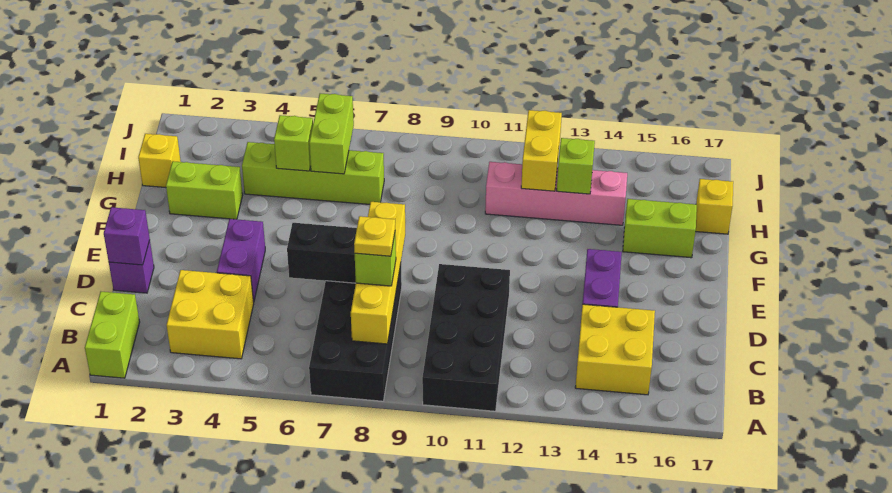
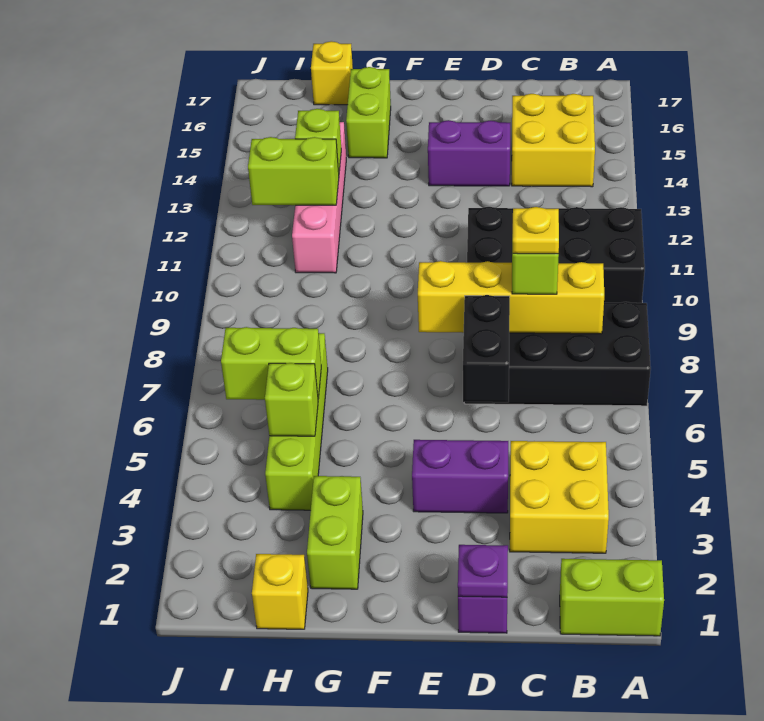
purple 1x1 brick [104,207,150,265] -> purple 1x1 plate [458,545,508,597]
yellow 1x2 brick [521,110,562,191] -> lime 1x2 brick [248,137,339,205]

